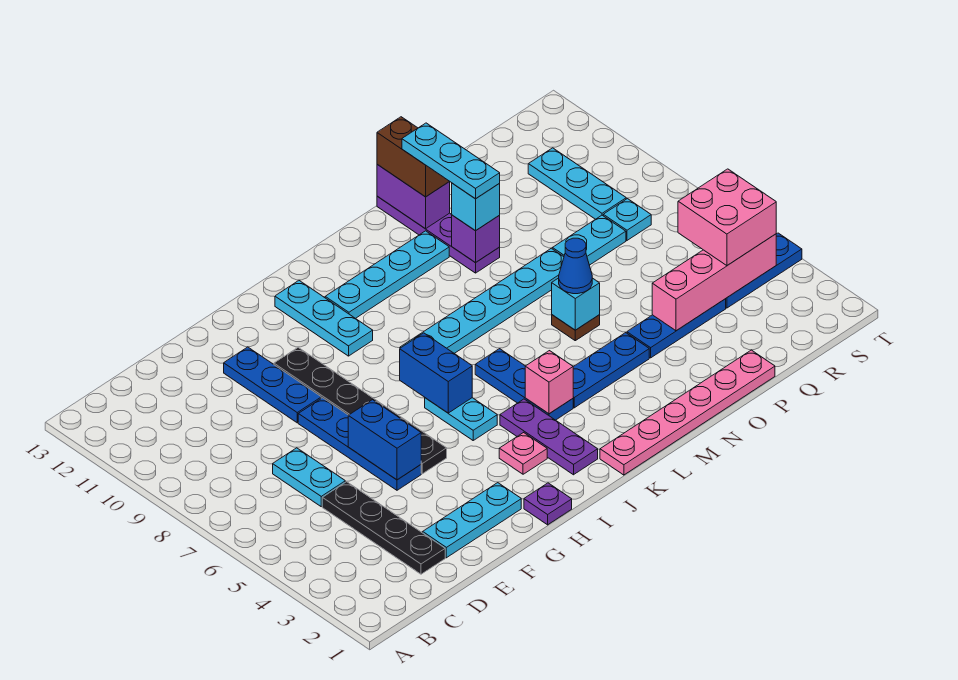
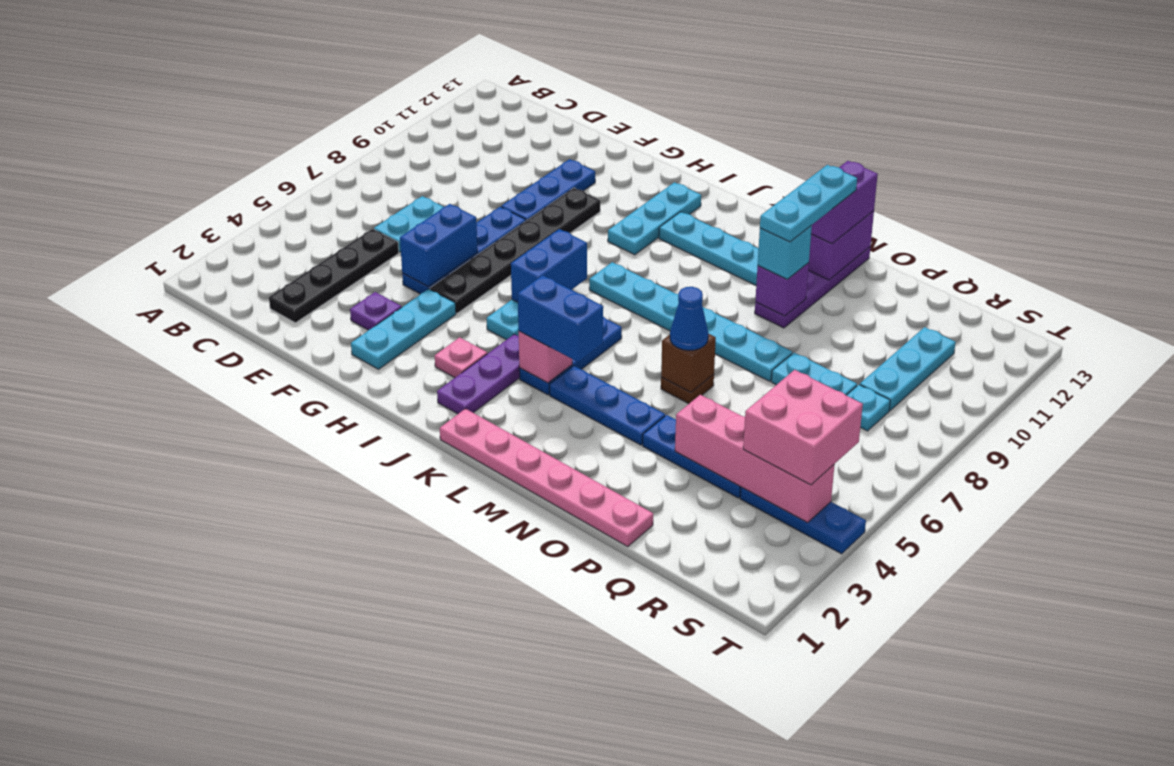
cyan 1x3 plate [423,483,521,558] -> cyan 1x3 plate turned to [351,289,456,369]
purple 1x1 plate [524,483,572,525] -> purple 1x1 plate moved to [350,292,402,330]
none -> blue 1x2 brick [518,275,603,362]
cyan 1x1 brick [552,278,600,330] -> brown 1x1 brick [661,334,716,392]
brown 1x2 brick [377,117,449,197] -> purple 1x2 brick [811,161,878,244]

